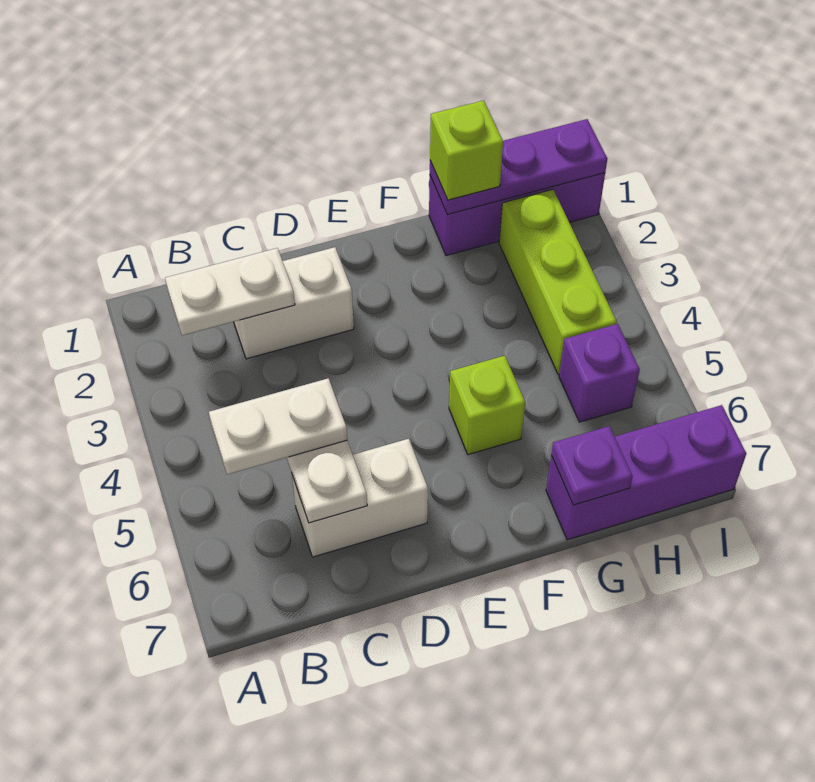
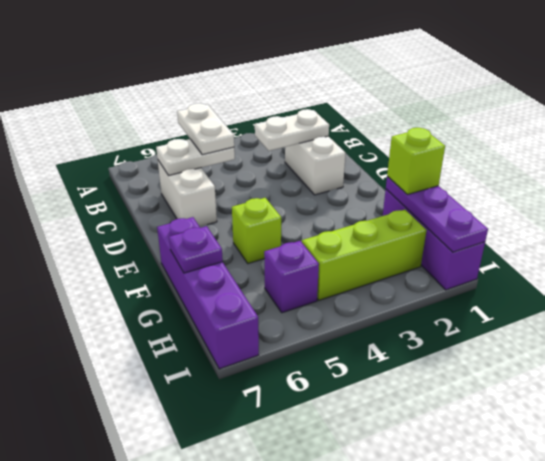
white 1x2 plate [165,248,295,336] -> white 1x2 plate turned to [255,109,329,151]
purple 1x3 brick [546,405,746,540] -> purple 1x4 brick [157,217,259,369]

